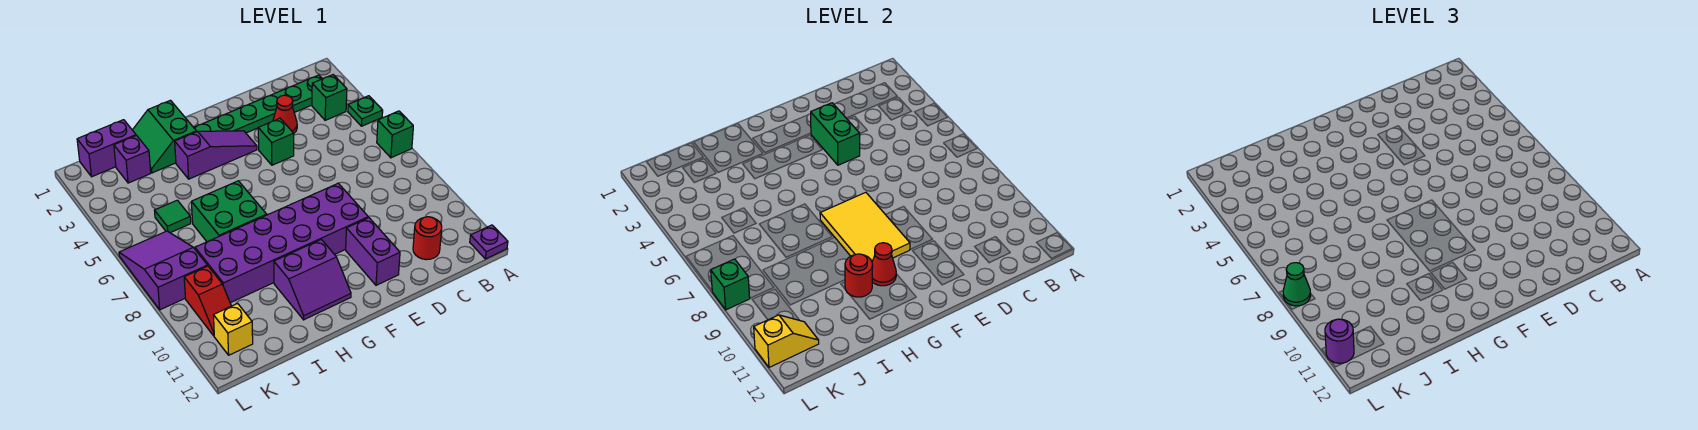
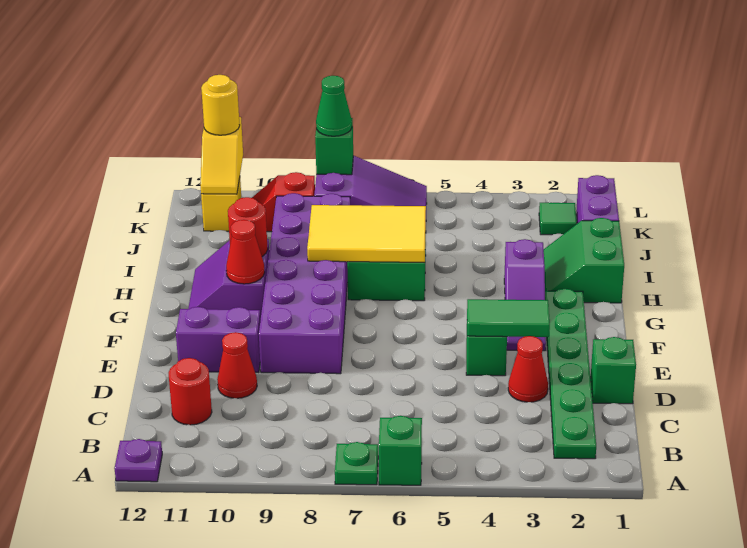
green 1x1 plate [348,96,383,126] -> green 1x1 plate moved to [335,442,378,485]
green 1x1 brick [312,75,347,120] -> green 1x1 brick moved to [591,337,636,404]
none -> red 1x1 cone [217,332,257,398]
green 1x2 brick [811,103,860,165] -> green 1x2 tile [467,299,550,337]
yellow 2x3 tile [820,192,910,262] -> yellow 2x3 tile moved to [307,205,426,262]
green 2x2 slope [133,100,196,173] -> green 2x2 slope turned to [544,218,624,303]
purple 1x1 brick [114,136,151,183] -> none
green 1x1 tile [155,200,191,233] -> green 1x1 tile moved to [539,203,577,235]
purple 1x1 round brick [1325,319,1354,363] -> yellow 1x1 round brick [201,75,240,135]

